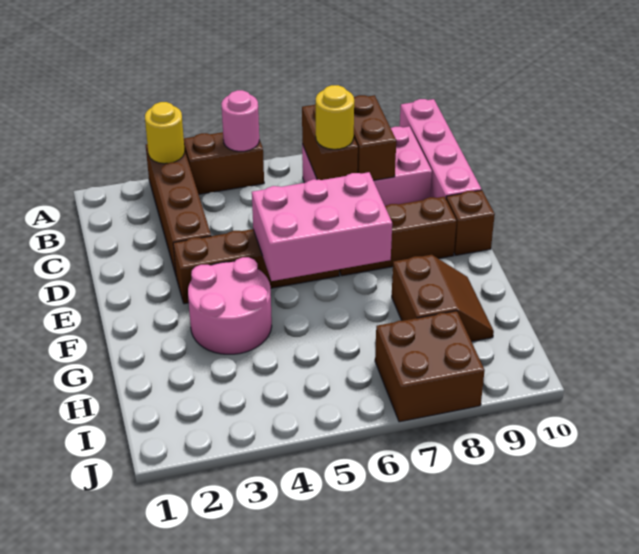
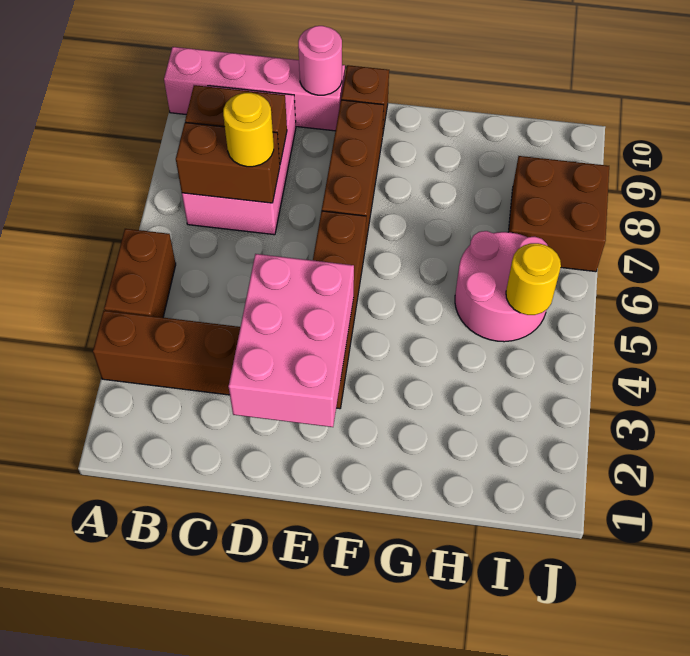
yellow 1x1 round brick [145,102,185,164] -> yellow 1x1 round brick moved to [506,243,561,315]
pink 1x1 round brick [221,90,259,151] -> pink 1x1 round brick moved to [298,26,342,95]
pink 2x3 brick [252,172,392,281] -> pink 2x3 brick moved to [229,254,354,427]
pink 2x2 round brick [188,257,272,354] -> pink 2x2 round brick moved to [455,231,547,342]
brown 2x2 slope [392,255,494,342] -> none

